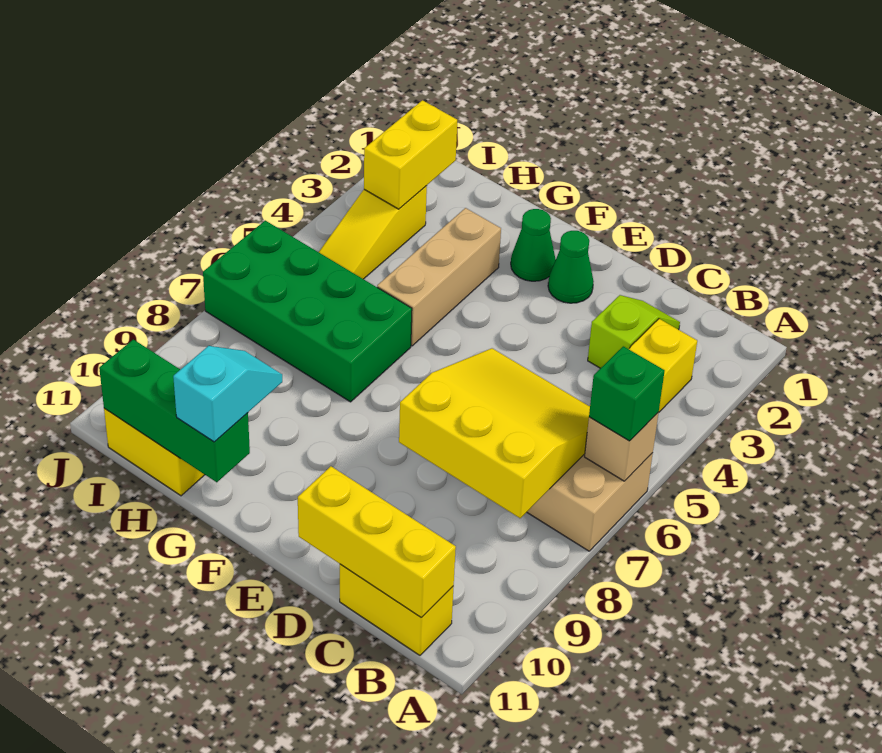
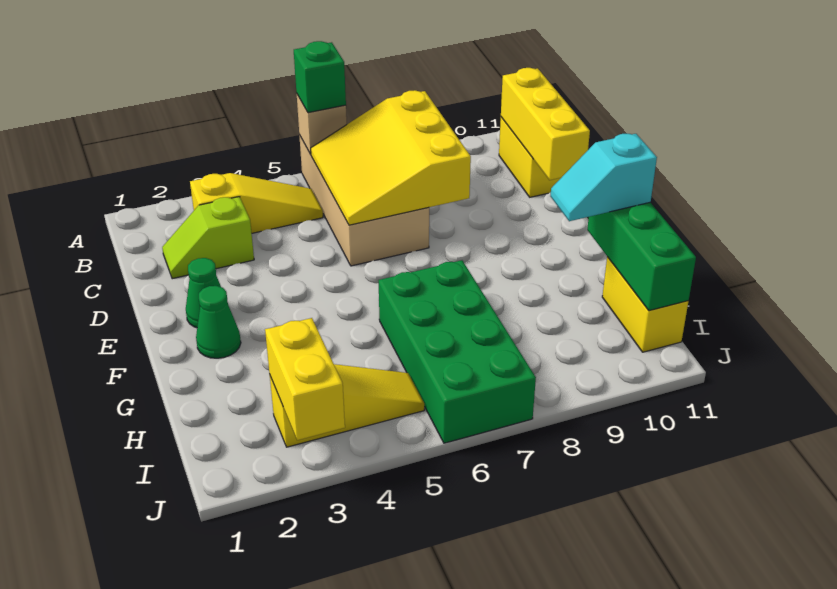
tan 1x3 brick [377,208,501,346] -> none
yellow 1x2 brick [364,100,457,209] -> yellow 1x2 brick turned to [265,318,345,440]

